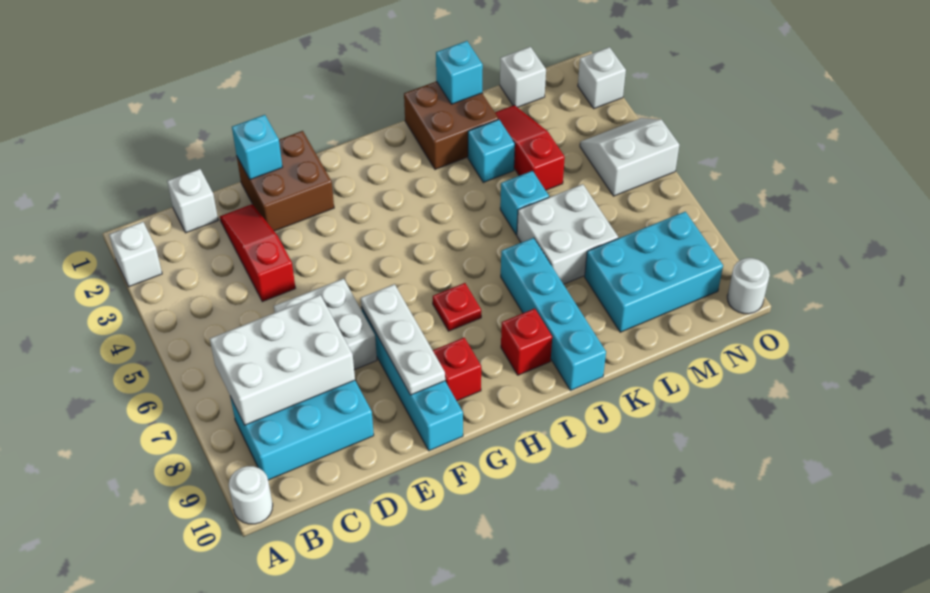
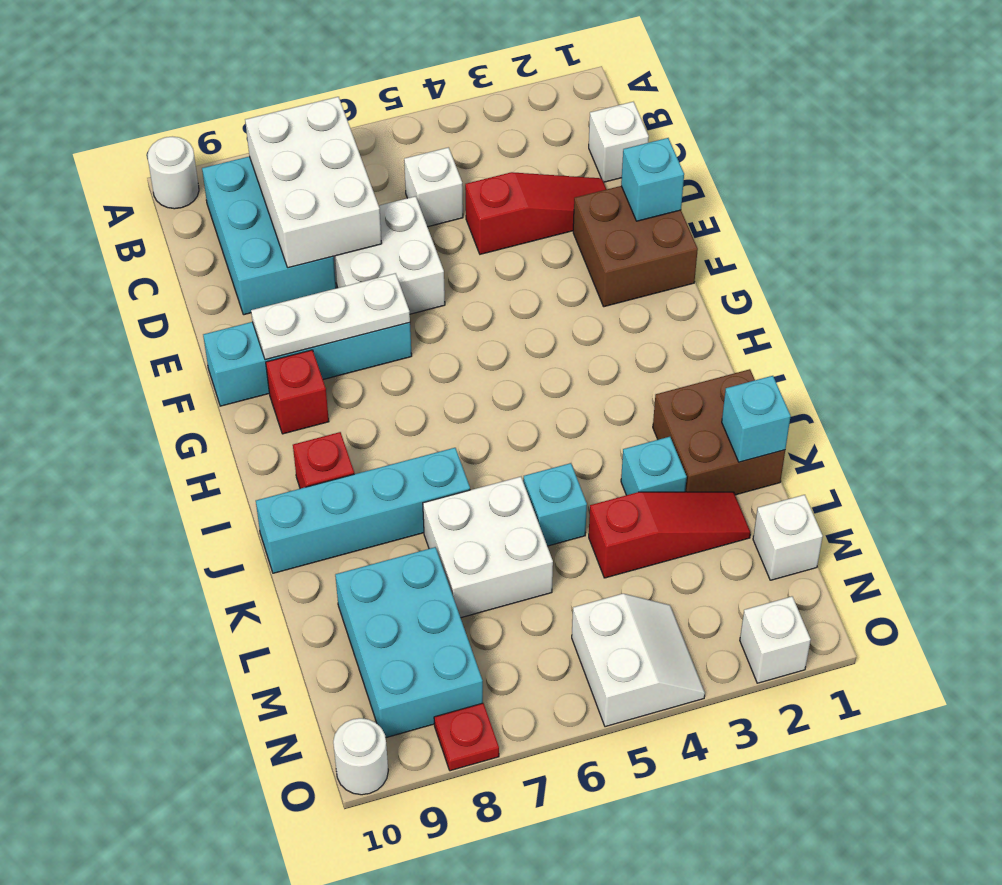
white 1x1 brick [109,222,162,287] -> white 1x1 brick moved to [404,147,463,227]
red 1x1 plate [433,283,481,331] -> red 1x1 plate moved to [434,703,499,771]

